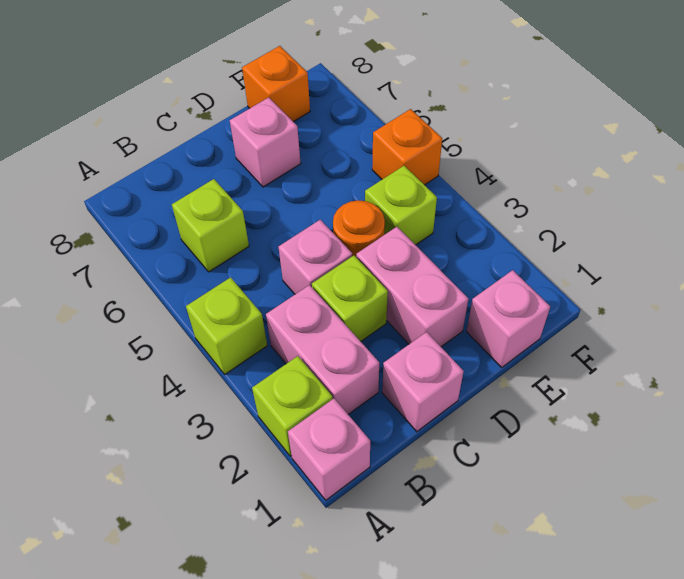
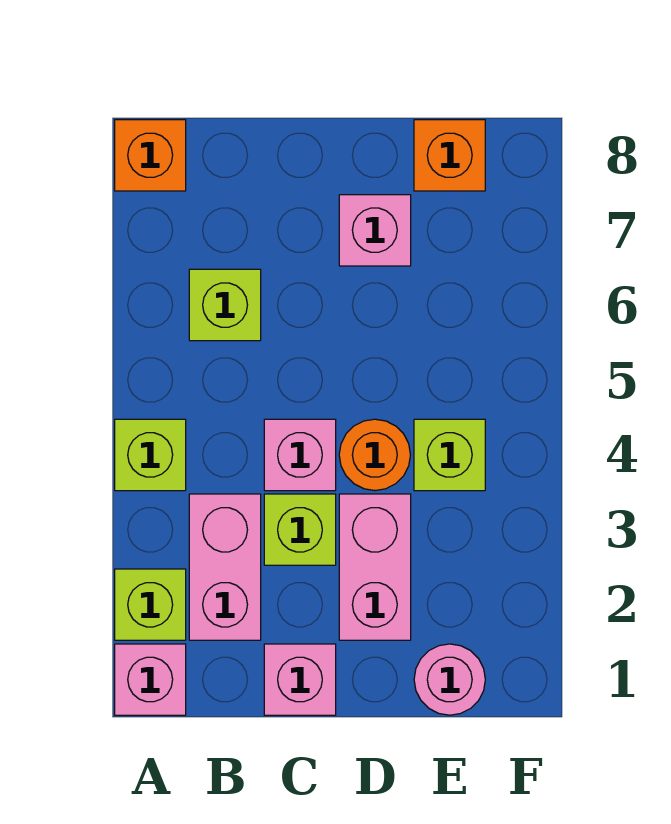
pink 1x1 brick [467,270,550,367] -> pink 1x1 round brick [414,644,485,715]
orange 1x1 brick [372,109,442,185] -> orange 1x1 brick moved to [115,120,186,191]

